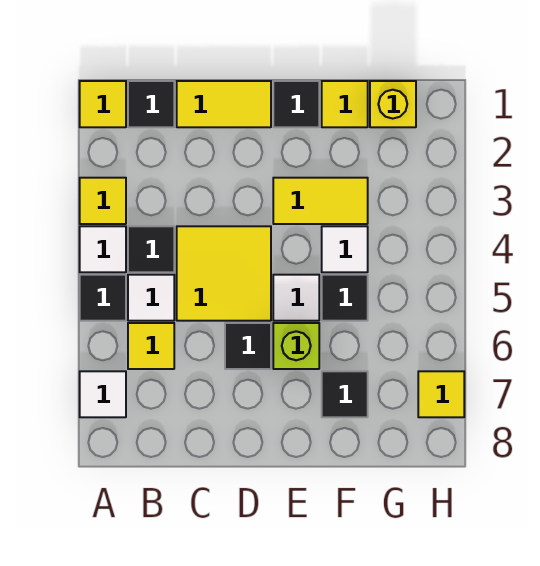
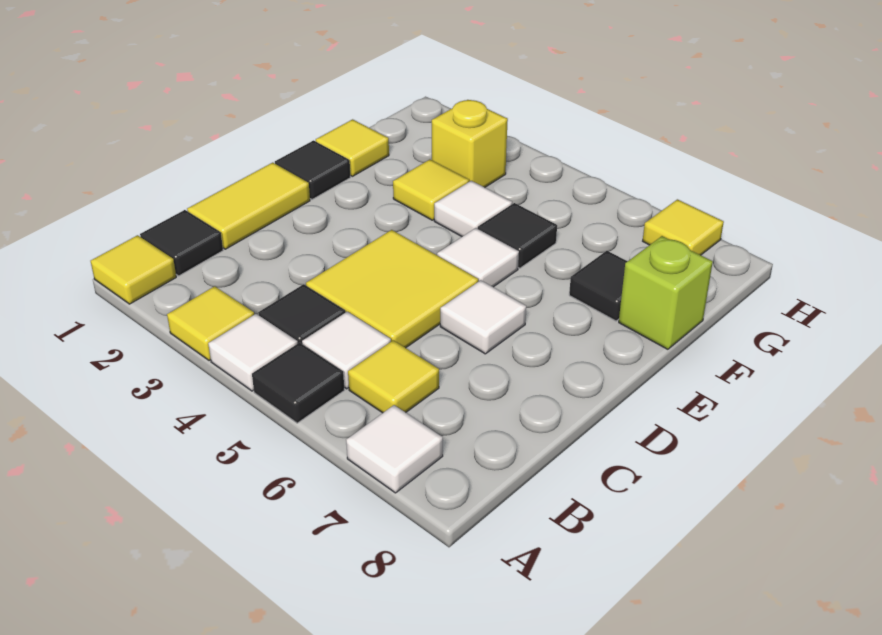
black 1x1 tile [225,323,271,369] -> white 1x1 tile [440,280,526,354]
yellow 1x2 tile [273,178,368,224] -> yellow 1x1 tile [393,159,469,220]
lime 1x1 brick [273,323,319,369] -> lime 1x1 brick moved to [619,236,713,349]
yellow 1x1 brick [370,81,416,127] -> yellow 1x1 brick moved to [432,100,508,187]

